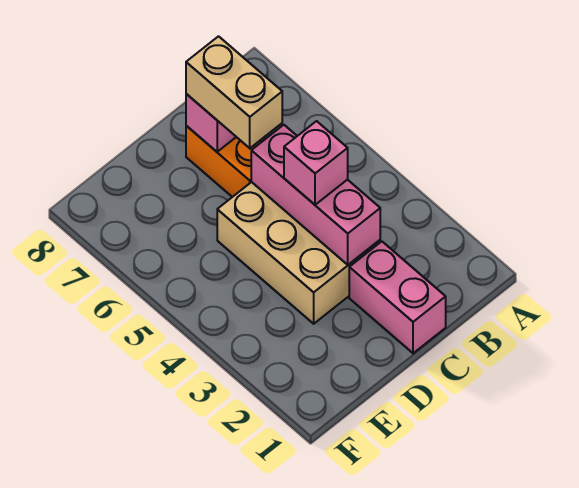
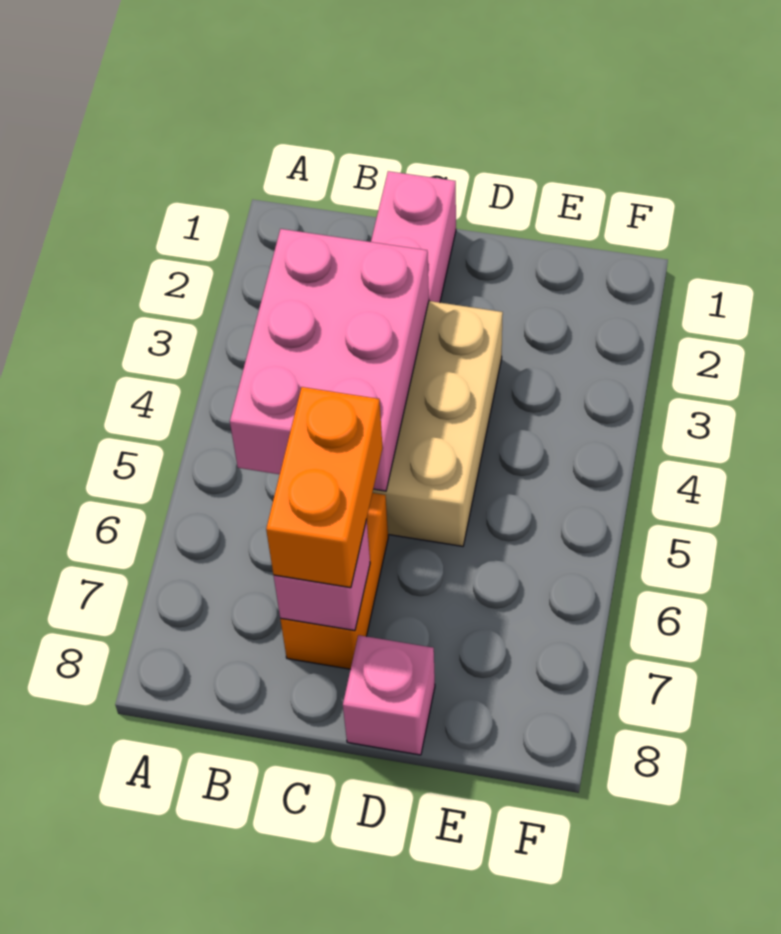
pink 1x3 brick [251,125,380,265] -> pink 2x3 brick [230,229,429,491]
pink 1x1 brick [284,121,348,205] -> pink 1x1 brick moved to [343,635,435,755]
tan 1x2 brick [186,36,282,148] -> orange 1x2 brick [266,387,383,588]

